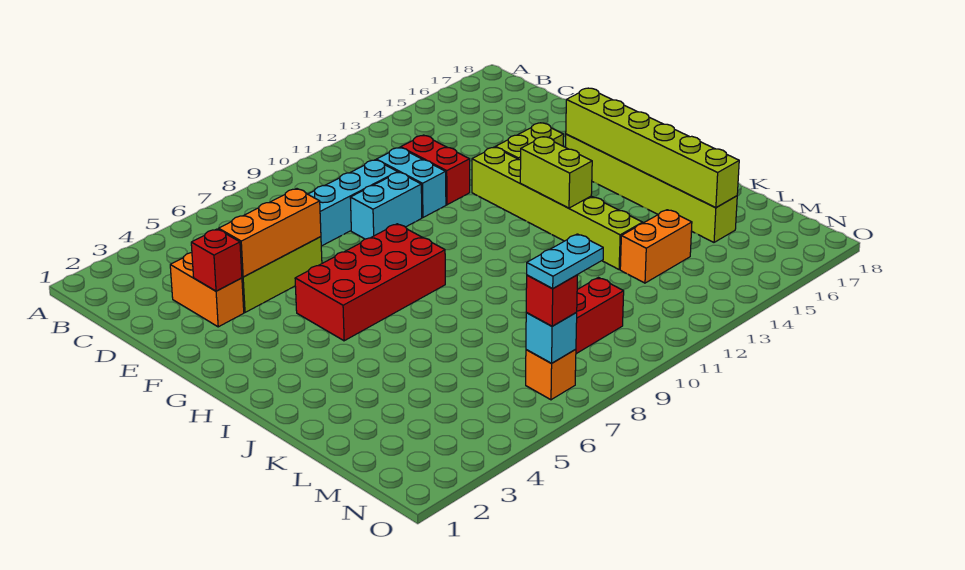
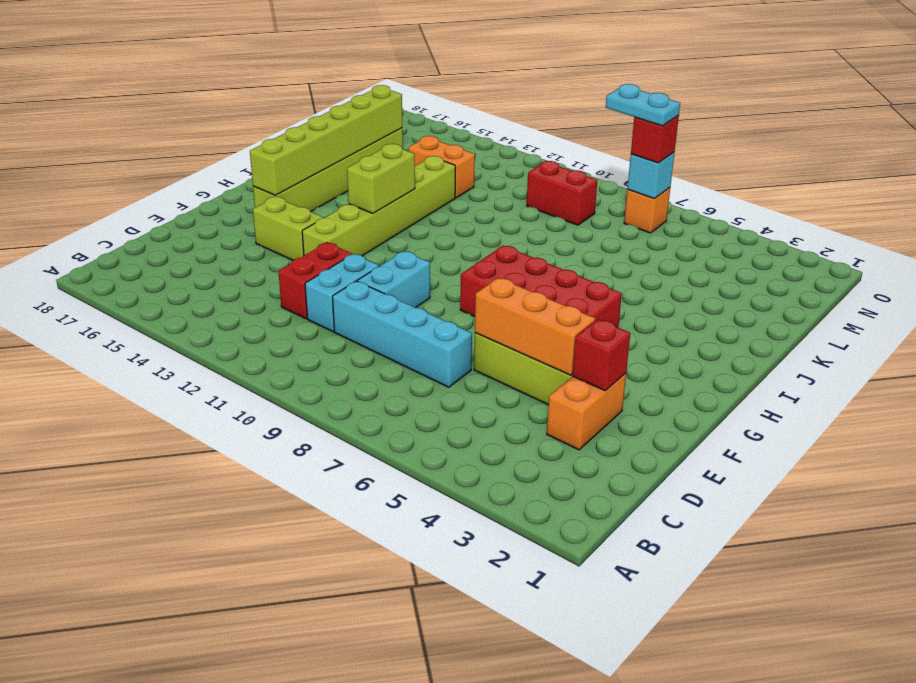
cyan 1x2 brick [350,172,422,239] -> cyan 1x2 brick turned to [357,251,430,308]

